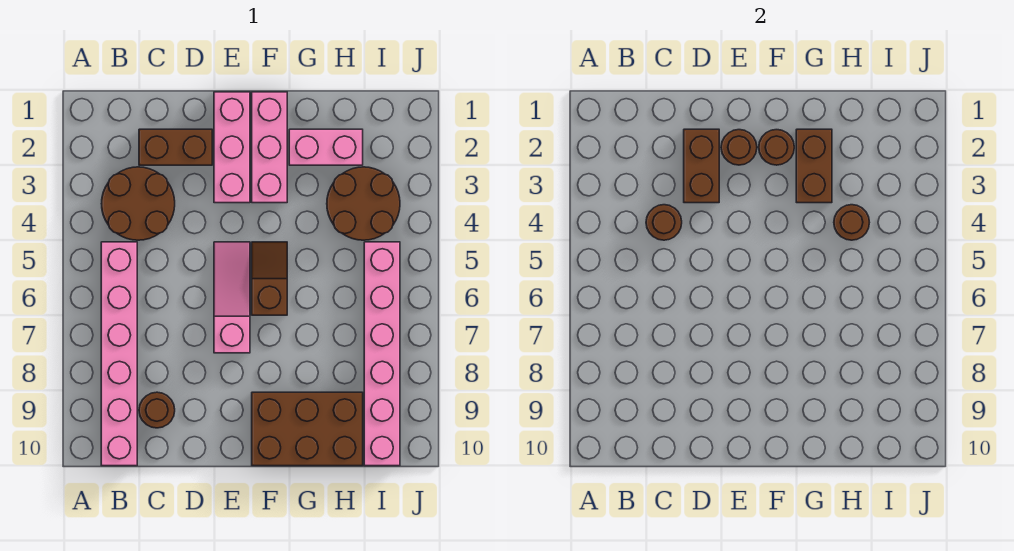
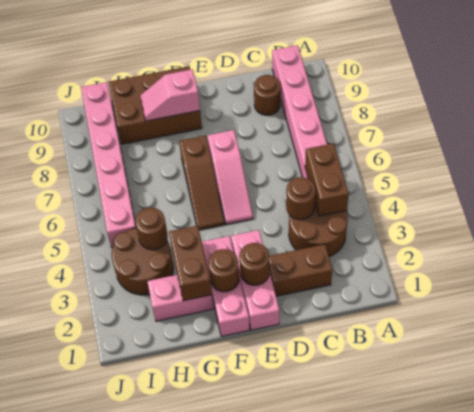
brown 1x2 brick [684,129,719,203] -> brown 1x2 brick moved to [305,143,349,216]
brown 1x2 slope [252,242,287,315] -> brown 1x3 slope [179,136,225,230]
none -> pink 1x2 slope [140,69,200,121]

